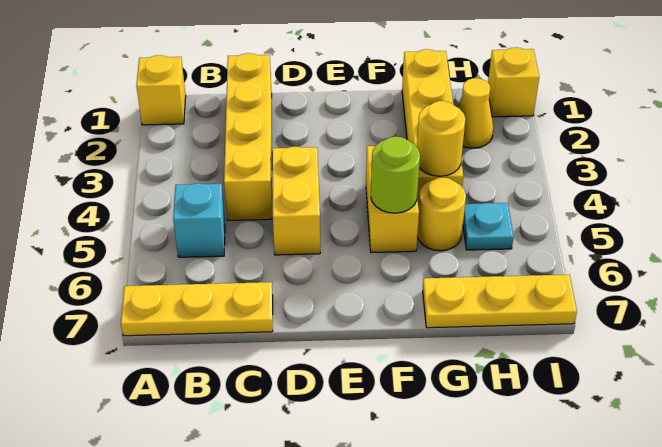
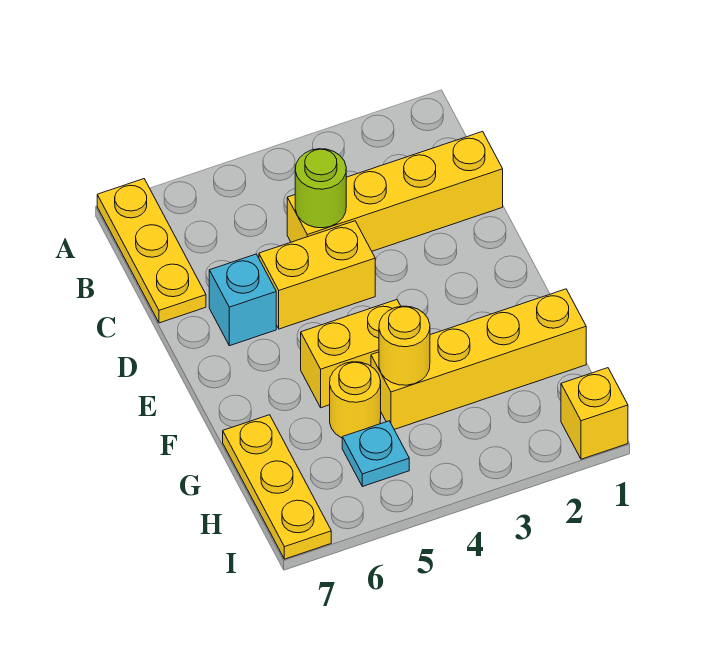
yellow 1x1 brick [136,55,186,125] -> none
cyan 1x1 brick [173,183,225,257] -> cyan 1x1 brick moved to [209,254,276,346]
lime 1x1 round brick [371,137,420,213] -> lime 1x1 round brick moved to [295,149,346,228]
yellow 1x1 cone [458,78,493,148] -> none

